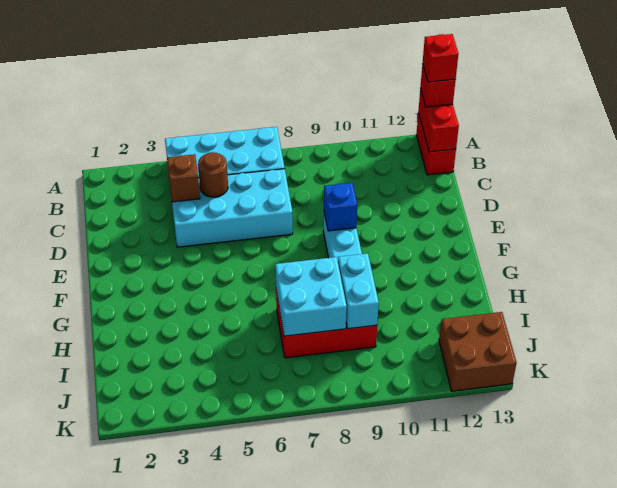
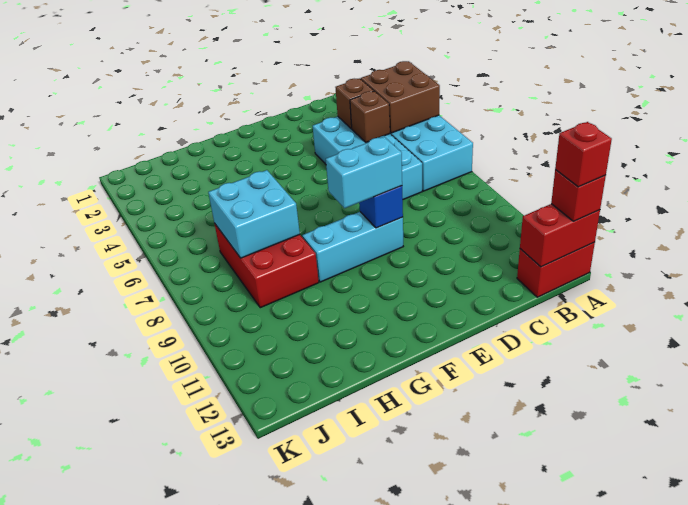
brown 1x1 round brick [198,152,228,197] -> brown 1x1 brick [350,91,390,142]
cyan 1x2 brick [338,253,379,329] -> cyan 1x2 brick moved to [326,137,402,208]
brown 2x2 brick [439,312,517,391] -> brown 2x2 brick moved to [361,61,440,133]

